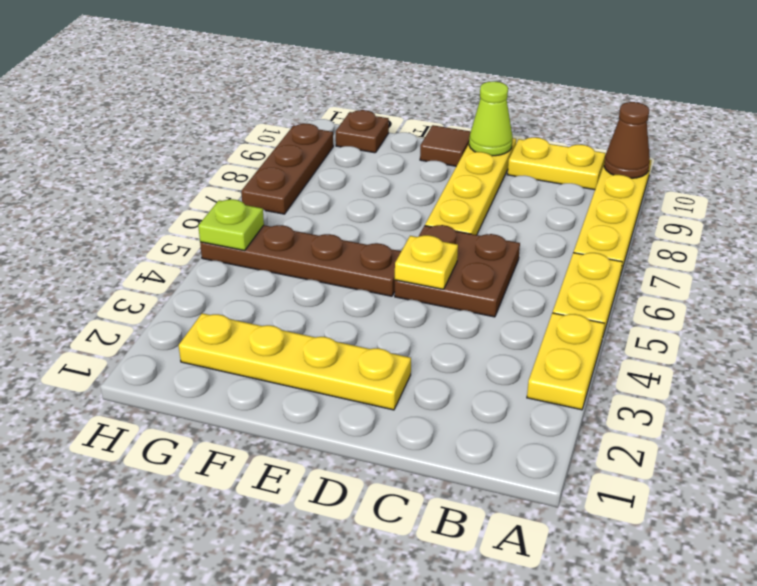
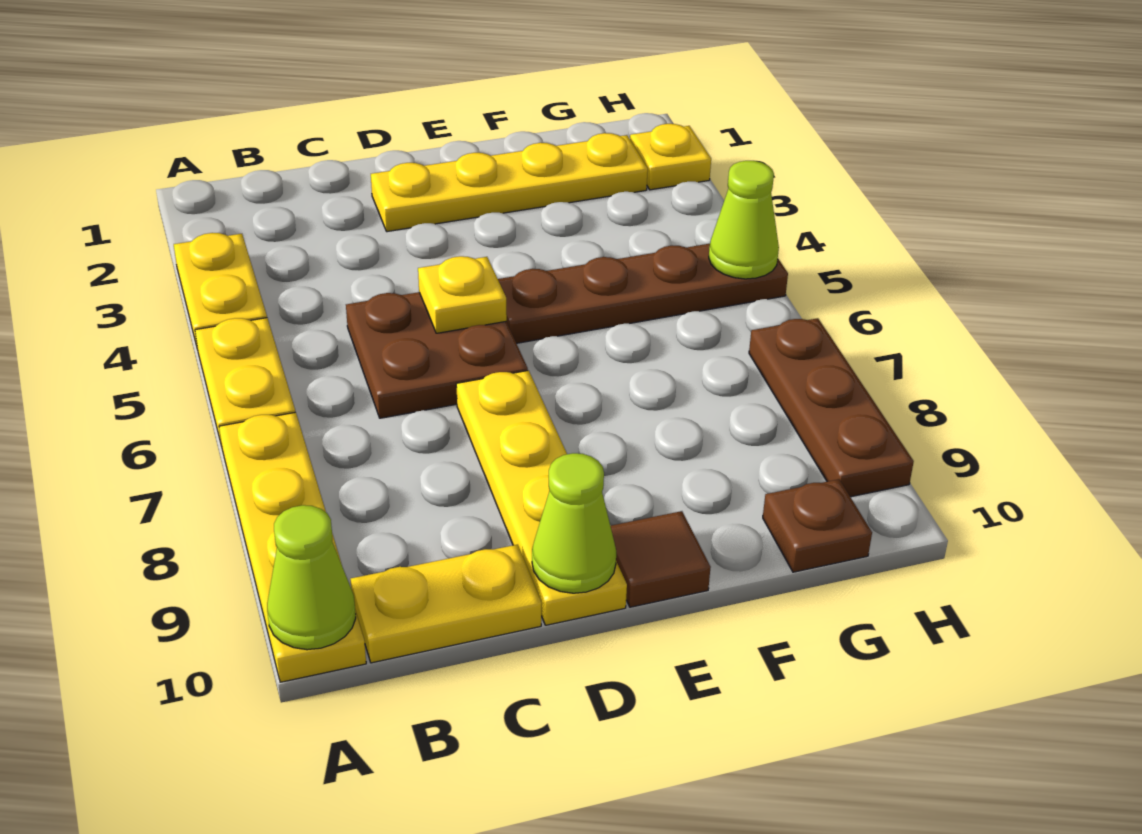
brown 1x1 cone [604,102,650,178] -> lime 1x1 cone [267,505,356,650]
none -> yellow 1x1 plate [630,124,711,190]
lime 1x1 plate [198,199,264,251] -> lime 1x1 cone [709,161,779,279]

